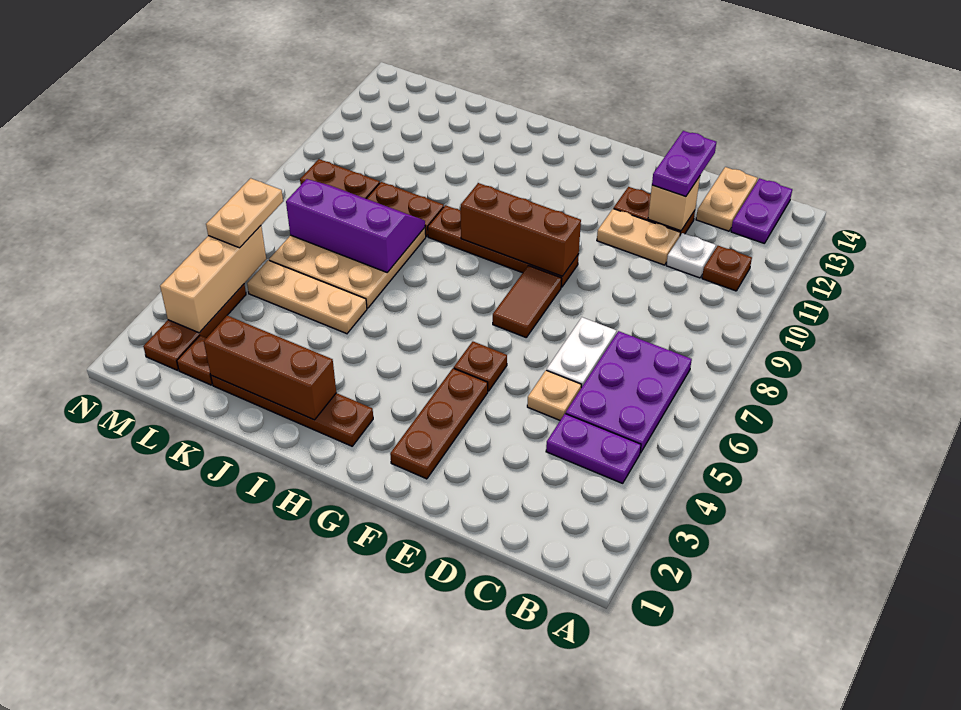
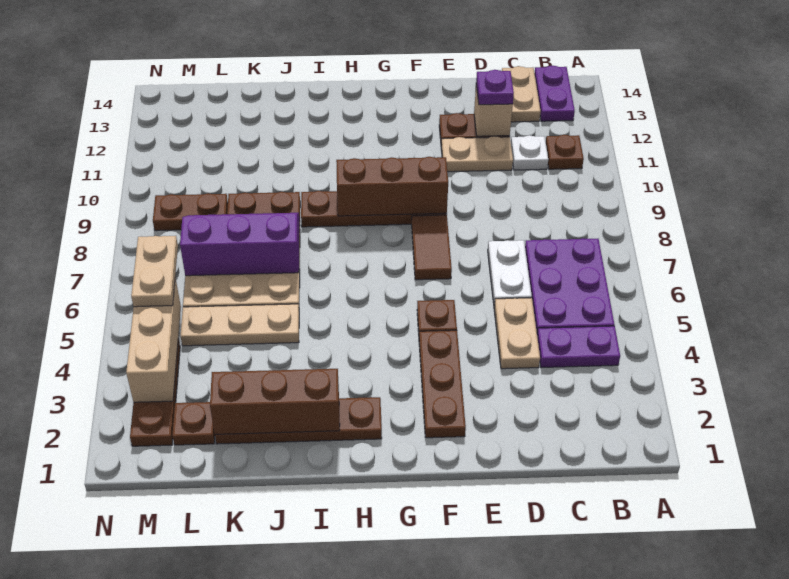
tan 1x1 plate [527,370,581,420] -> tan 1x2 plate [494,298,540,369]
purple 1x2 plate [652,131,716,197] -> purple 1x1 plate [476,70,514,105]

